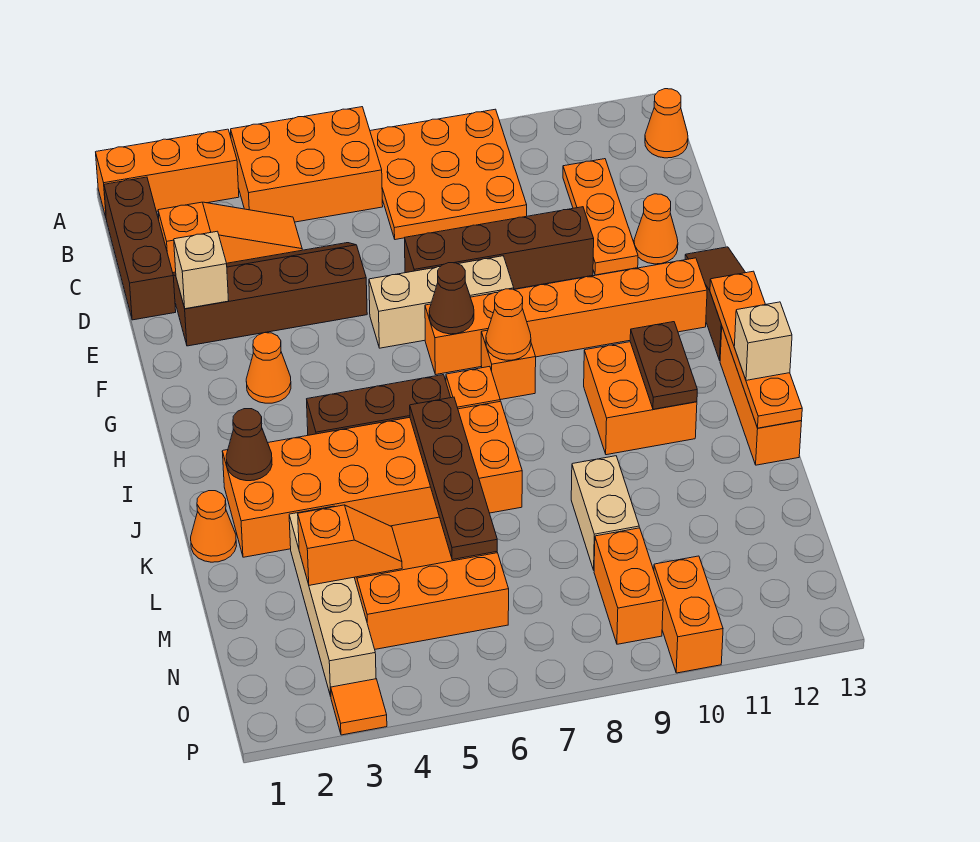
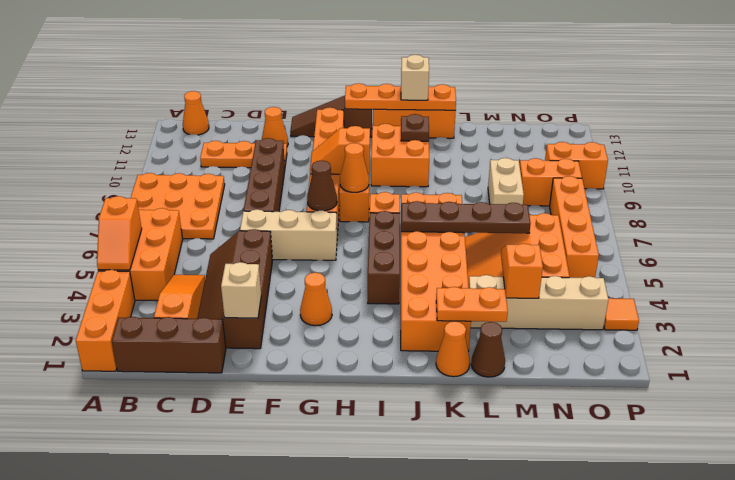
none -> orange 1x2 slope [97,196,142,270]
tan 1x3 brick [369,256,514,348] -> tan 1x3 brick turned to [240,209,337,260]
none -> orange 1x2 slope [310,126,370,175]
brown 1x2 plate [630,322,697,409] -> brown 1x1 plate [401,114,429,141]
brown 1x1 cone [226,409,272,481] -> brown 1x1 cone moved to [471,322,505,377]
none -> orange 1x2 plate [436,287,508,322]
tan 1x2 brick [571,456,639,570] -> tan 1x2 brick turned to [488,158,524,205]
none -> orange 1x4 brick [550,176,599,278]

